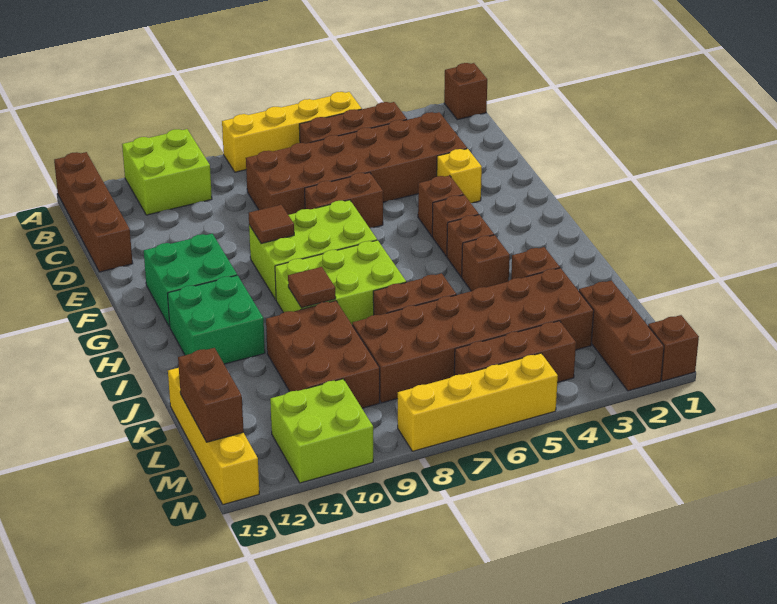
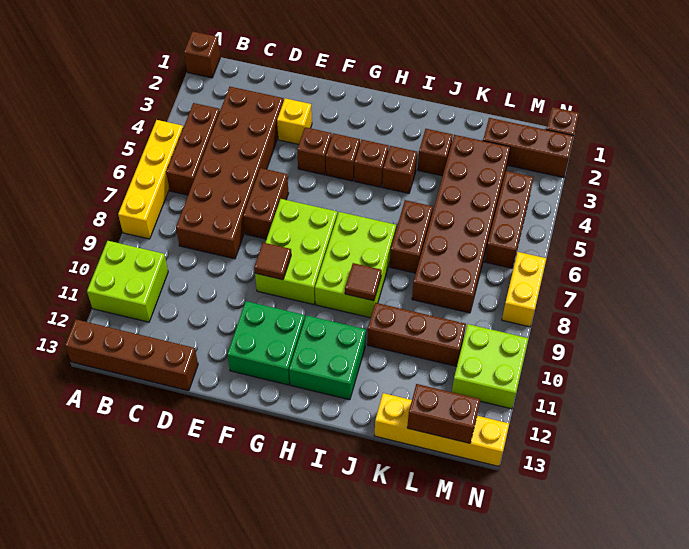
brown 2x3 brick [266,301,380,408] -> brown 1x3 brick [367,303,466,366]
yellow 1x4 brick [398,353,558,451] -> yellow 1x2 brick [502,252,546,327]

